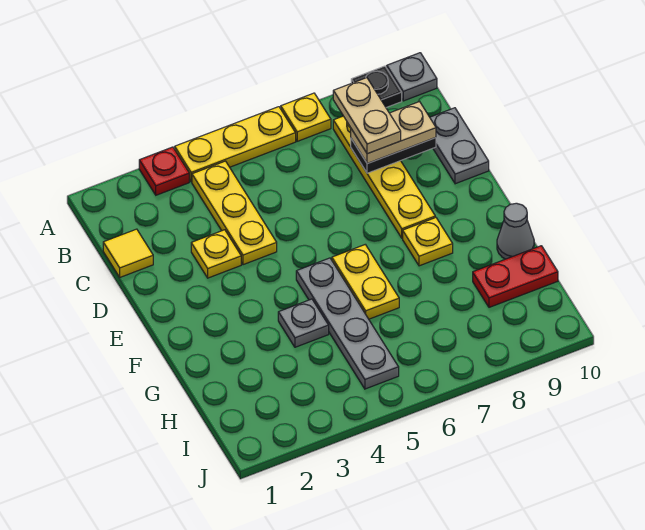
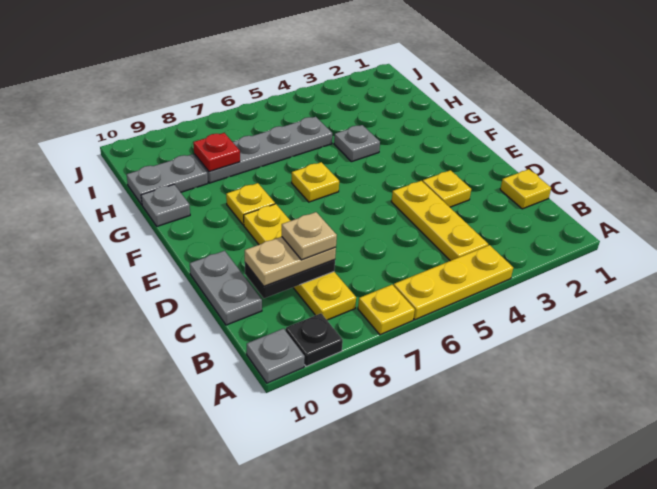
red 1x1 plate [139,147,189,195] -> red 1x1 plate moved to [193,133,240,172]
tan 1x2 plate [333,78,401,154] -> tan 1x1 plate [282,212,337,260]
yellow 1x1 tile [103,229,153,277] -> yellow 1x1 plate [500,169,551,209]
grey 1x4 plate [296,258,399,389] -> grey 1x4 plate turned to [194,117,332,183]
yellow 1x2 plate [332,245,399,319] -> yellow 1x1 plate [292,162,339,202]
grey 1x1 cone [497,203,534,259] -> grey 1x1 plate [141,184,190,226]
red 1x2 plate [473,246,558,307] -> grey 1x2 plate [127,154,208,205]

